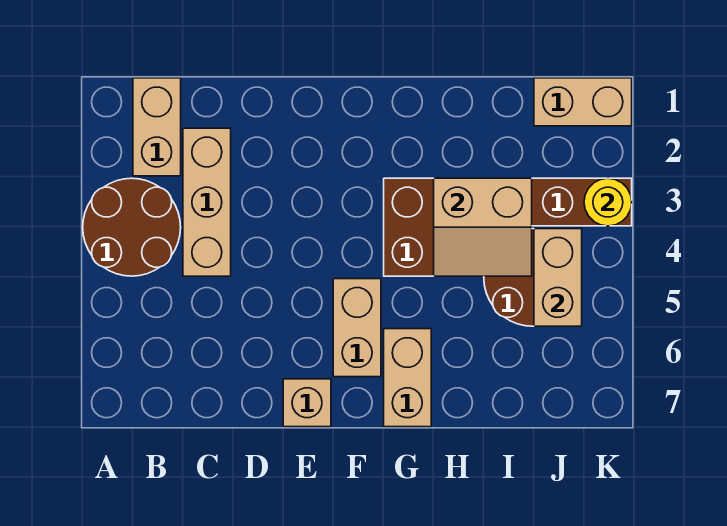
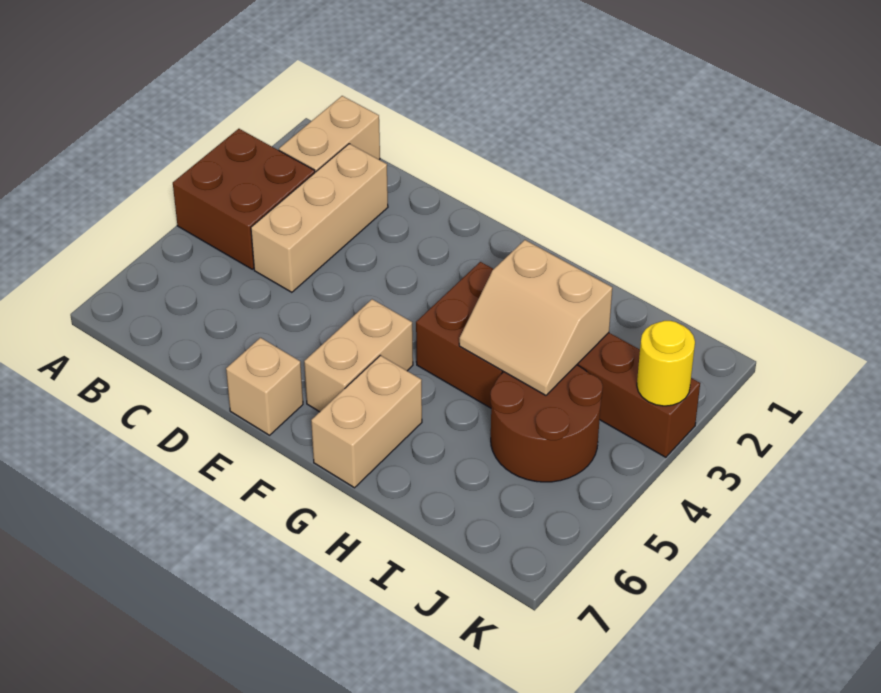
brown 2x2 round brick [83,178,181,276] -> brown 2x2 brick [173,129,315,269]
tan 1x2 brick [534,78,632,126] -> none
tan 1x2 brick [534,229,582,326] -> none

